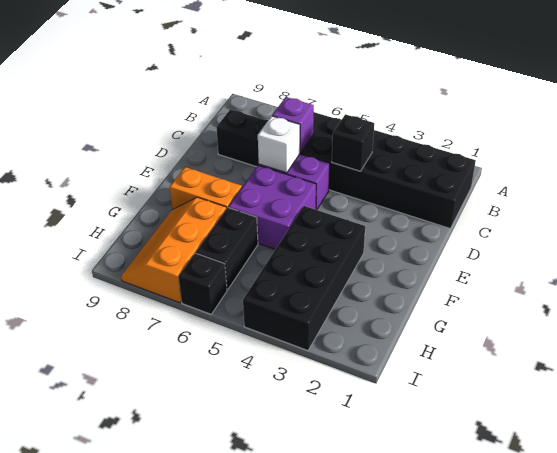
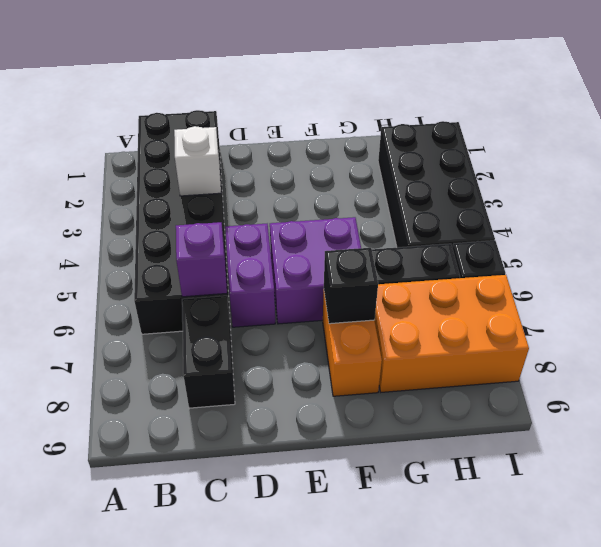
black 1x1 brick [332,114,374,171] -> black 1x1 brick moved to [324,248,378,324]
white 1x1 brick [258,116,300,173] -> white 1x1 brick moved to [174,126,221,196]
black 2x4 brick [243,206,365,351] -> black 2x4 brick turned to [378,121,495,248]
orange 2x3 slope [121,197,226,303] -> orange 2x3 brick [375,275,529,392]

